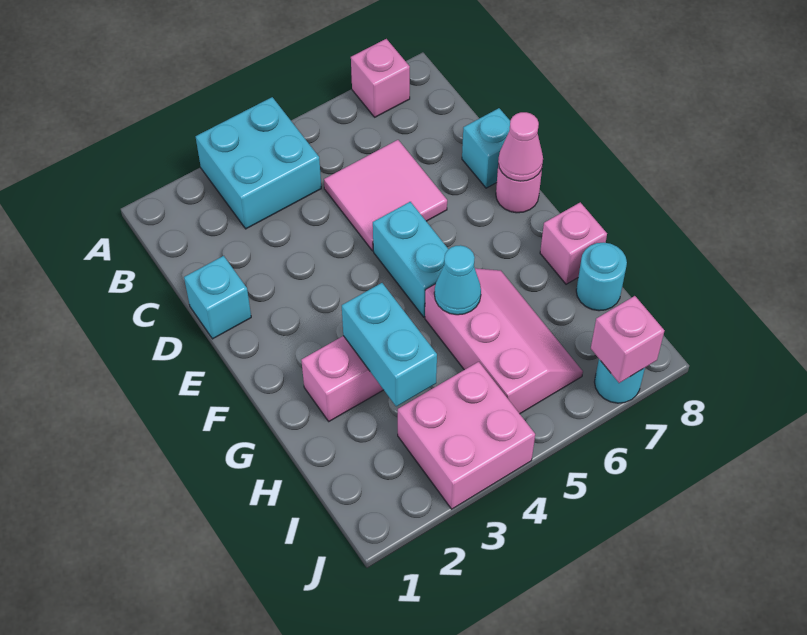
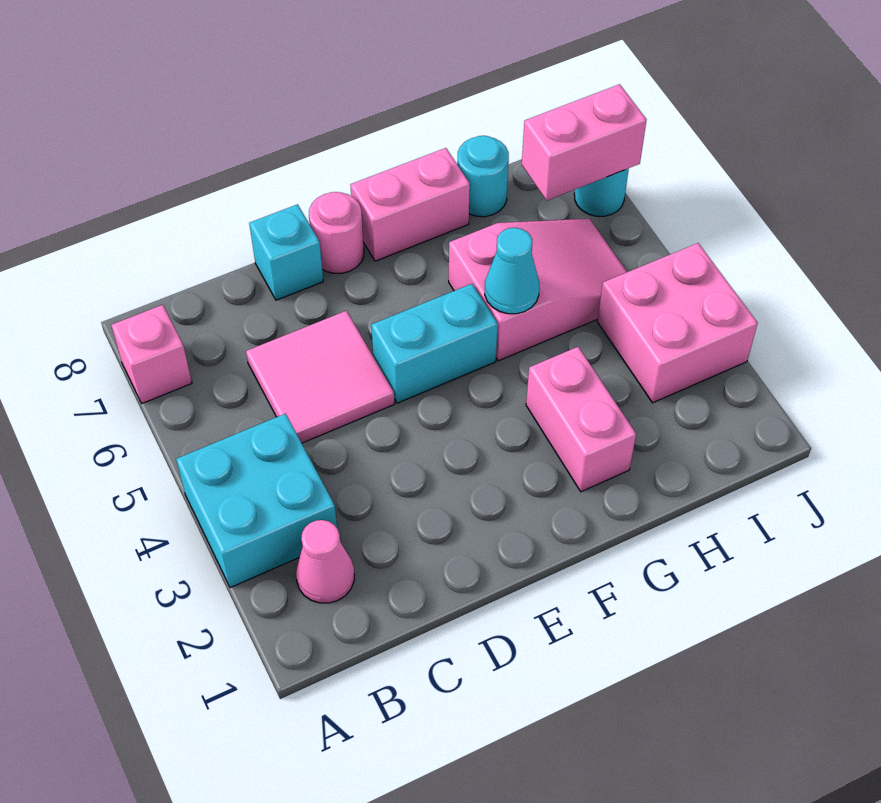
cyan 1x1 brick [184,256,251,339] -> none
pink 1x1 cone [498,112,543,181] -> pink 1x1 cone moved to [296,520,354,603]
cyan 1x2 brick [342,283,437,406] -> none
pink 2x3 slope [425,268,583,414] -> pink 2x3 slope turned to [449,219,627,361]
pink 1x1 brick [540,202,607,284] -> pink 1x2 brick [350,148,470,261]
pink 1x1 brick [591,296,664,383] -> pink 1x2 brick [522,84,647,200]

